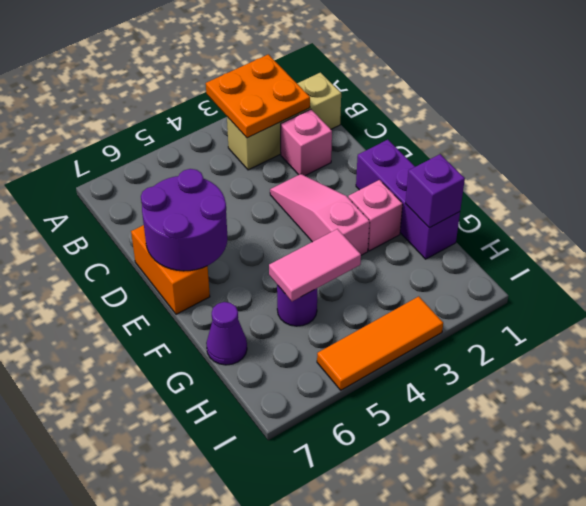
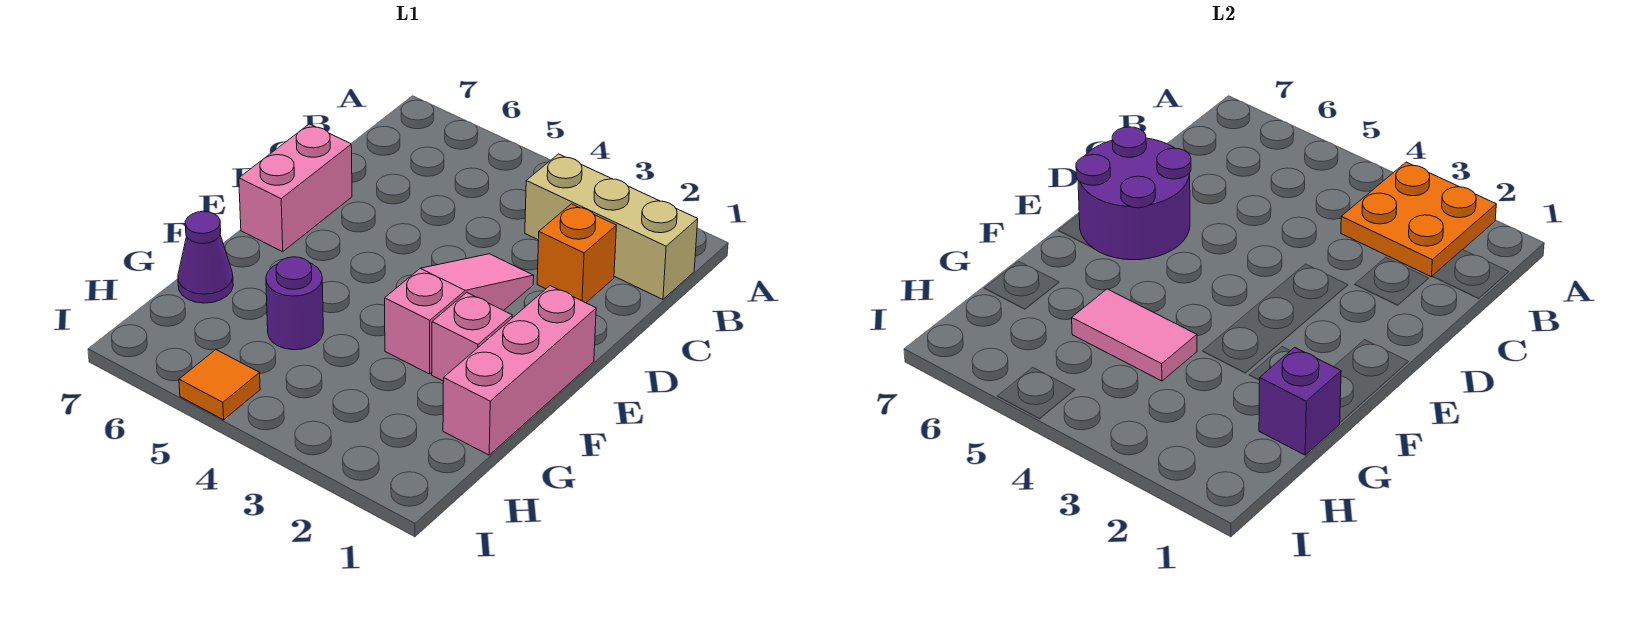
pink 1x1 brick [281,109,332,176] -> orange 1x1 brick [537,204,616,303]
orange 1x2 brick [131,225,210,314] -> pink 1x2 brick [239,124,352,252]
purple 1x3 brick [356,140,460,259] -> pink 1x3 brick [443,286,596,455]
orange 1x3 tile [317,296,443,390] -> orange 1x1 tile [179,350,260,420]

